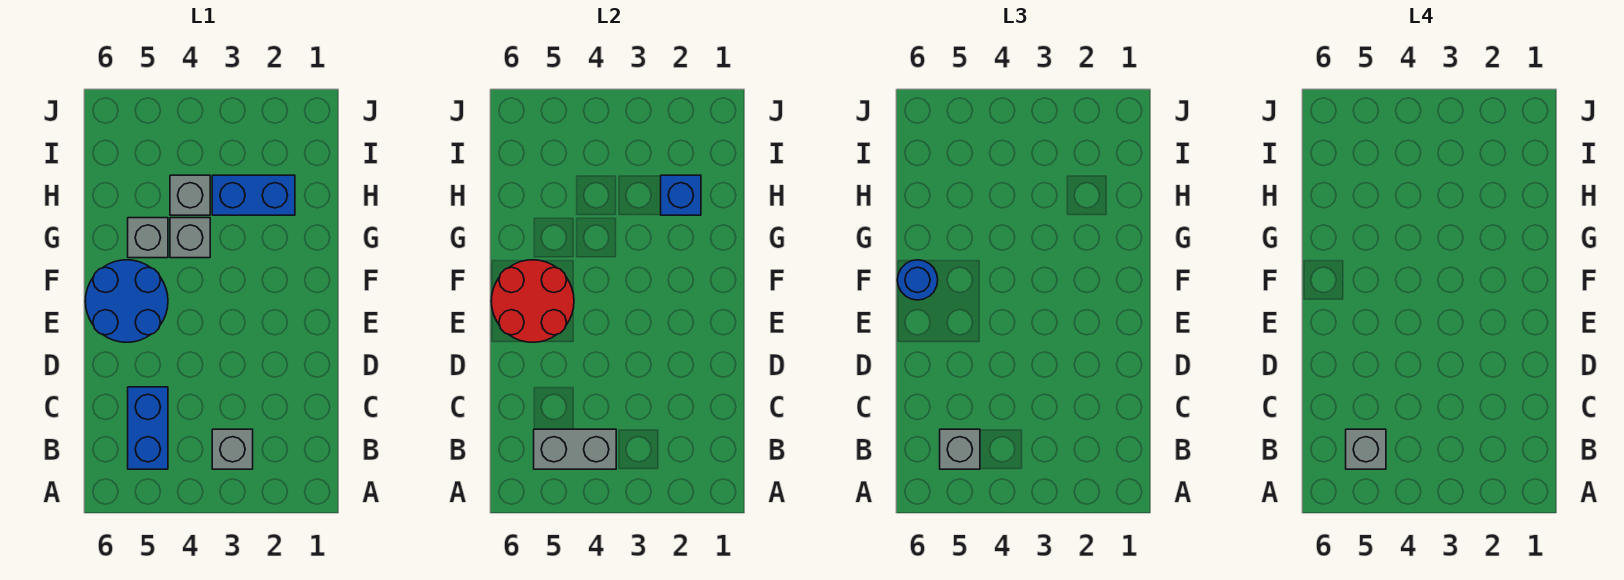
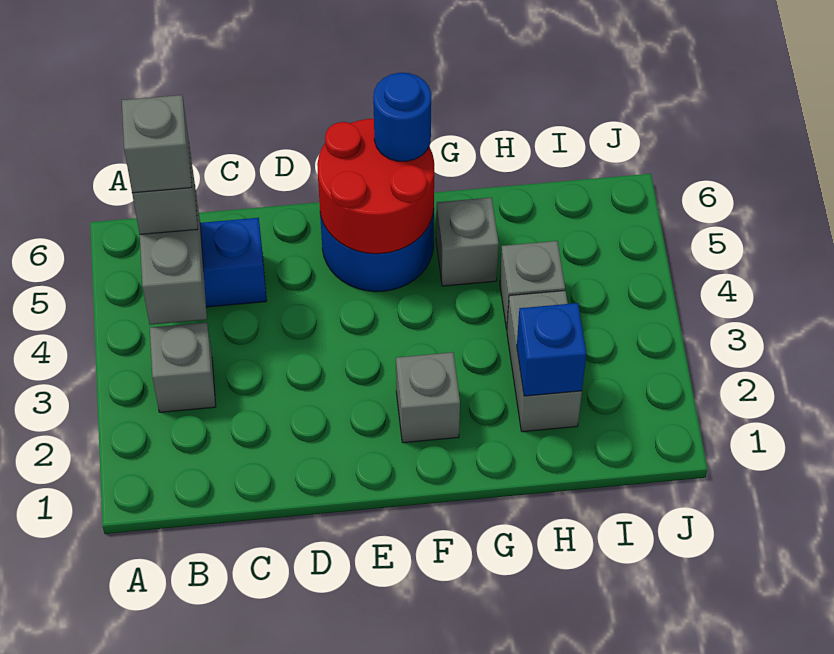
grey 1x1 brick [170,218,210,258] -> grey 1x1 brick moved to [396,352,460,443]
blue 1x2 brick [212,175,295,215] -> grey 1x2 brick [507,291,582,432]

